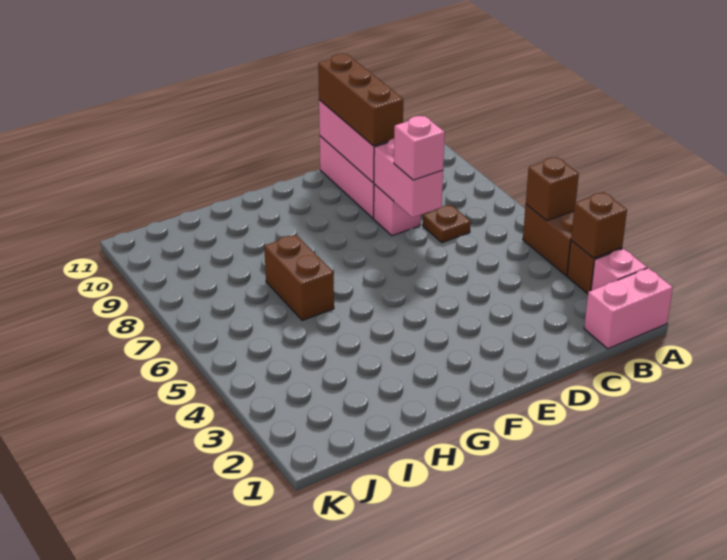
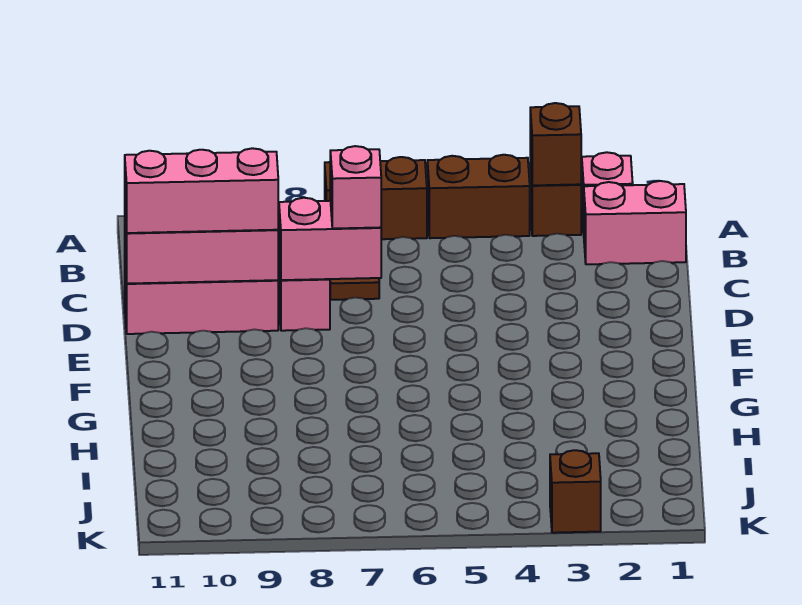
pink 1x2 brick [584,268,673,349] -> pink 1x2 brick turned to [584,181,686,264]
brown 1x1 brick [526,157,579,221] -> brown 1x1 brick moved to [550,450,601,533]
brown 1x3 brick [318,54,403,146] -> pink 1x3 brick [125,148,278,233]
brown 1x2 brick [264,235,334,320] -> brown 1x2 brick moved to [325,157,427,239]

